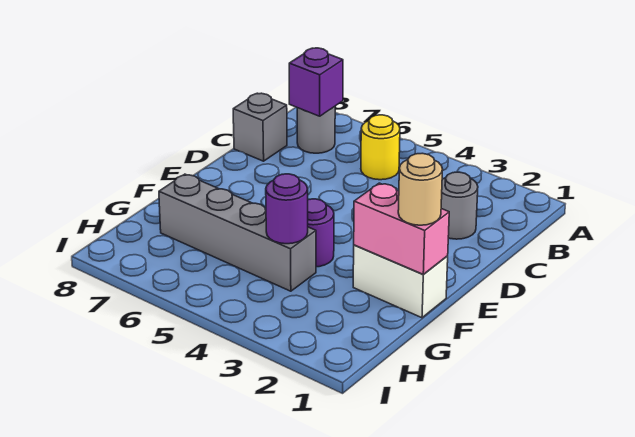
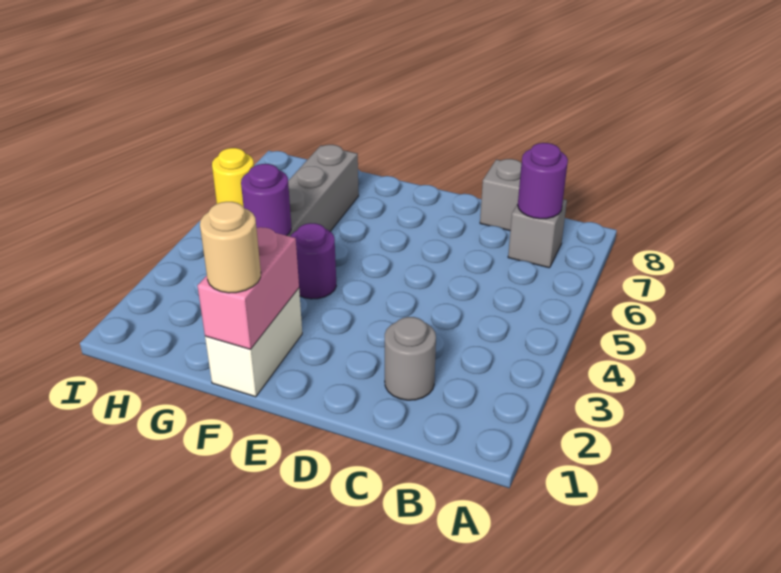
yellow 1x1 round brick [361,115,400,180] -> yellow 1x1 round brick moved to [212,148,254,208]
grey 1x1 round brick [297,107,335,153] -> grey 1x1 brick [508,199,567,268]
purple 1x1 brick [289,48,343,116] -> purple 1x1 round brick [518,143,568,219]

